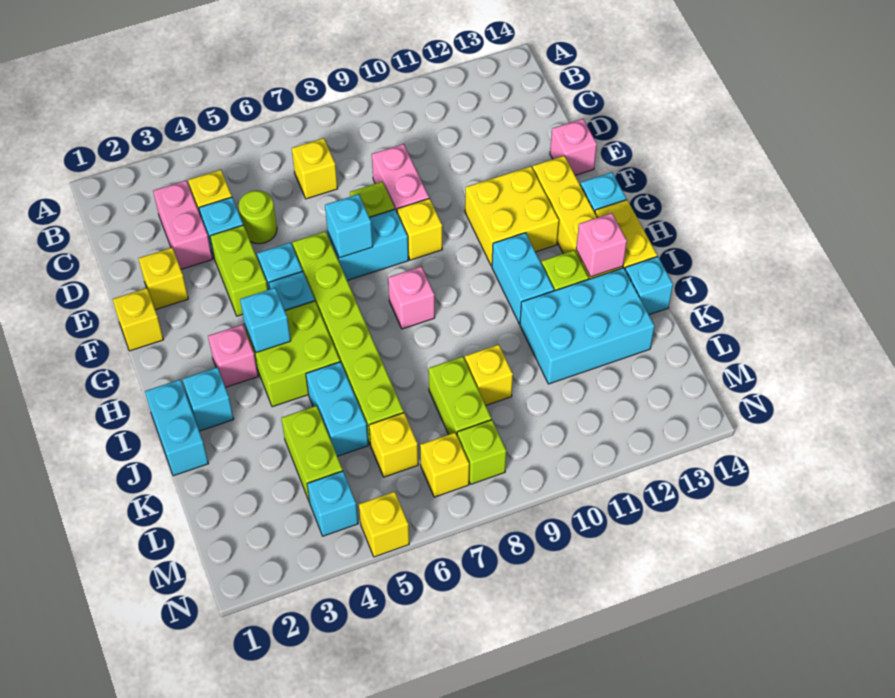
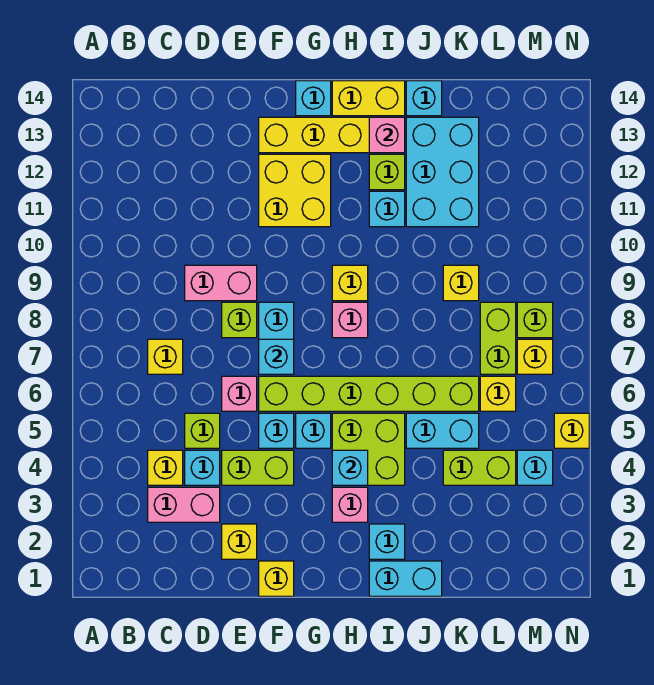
lime 1x1 round brick [239,190,277,244] -> lime 1x1 brick [185,413,220,448]
pink 1x1 brick [550,119,597,175] -> pink 1x1 brick moved to [222,376,257,411]
yellow 1x1 brick [397,198,442,260] -> yellow 1x1 brick moved to [332,265,368,301]
cyan 1x2 brick [492,233,554,324] -> cyan 1x1 brick [369,191,405,227]
lime 1x2 brick [429,357,491,435] -> lime 1x2 brick turned to [480,302,516,374]

